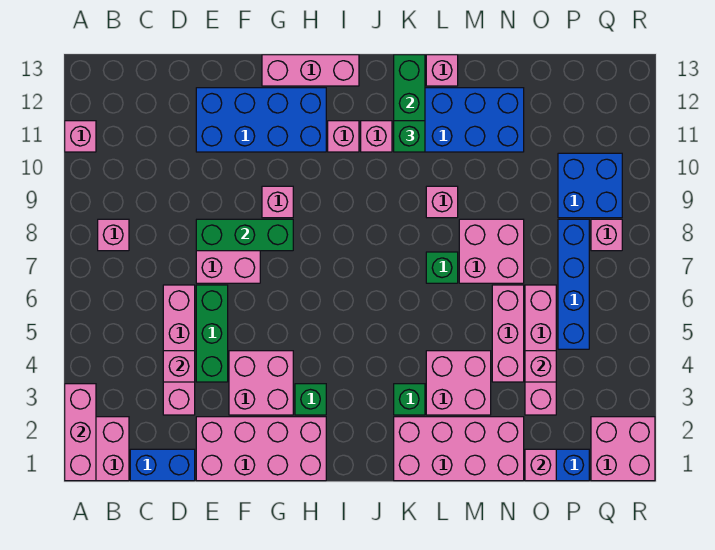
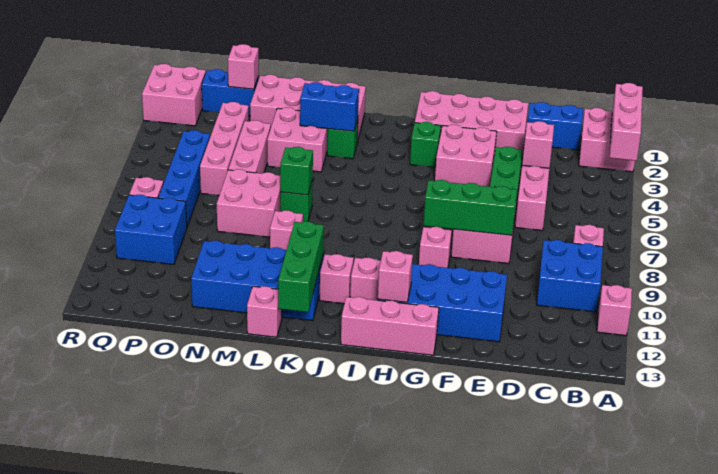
none -> blue 2x2 brick [537,240,603,312]
none -> blue 1x2 brick [300,82,359,131]
green 1x1 brick [394,121,425,152] -> green 1x1 brick moved to [280,147,313,195]
pink 1x1 brick [525,351,556,382] -> pink 1x1 brick moved to [378,251,413,302]

